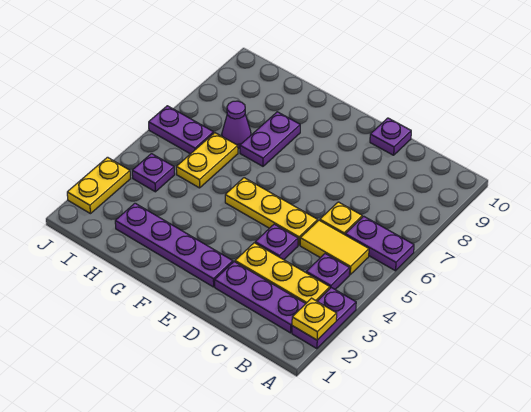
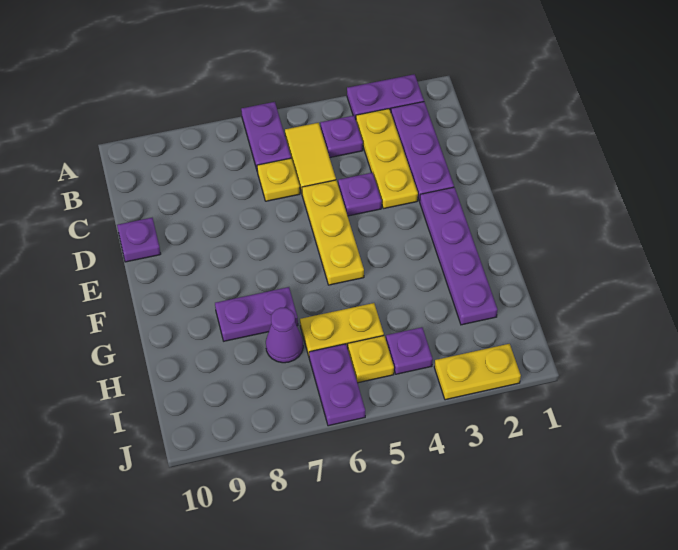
yellow 1x1 plate [292,298,337,340] -> yellow 1x1 plate moved to [348,336,394,383]

